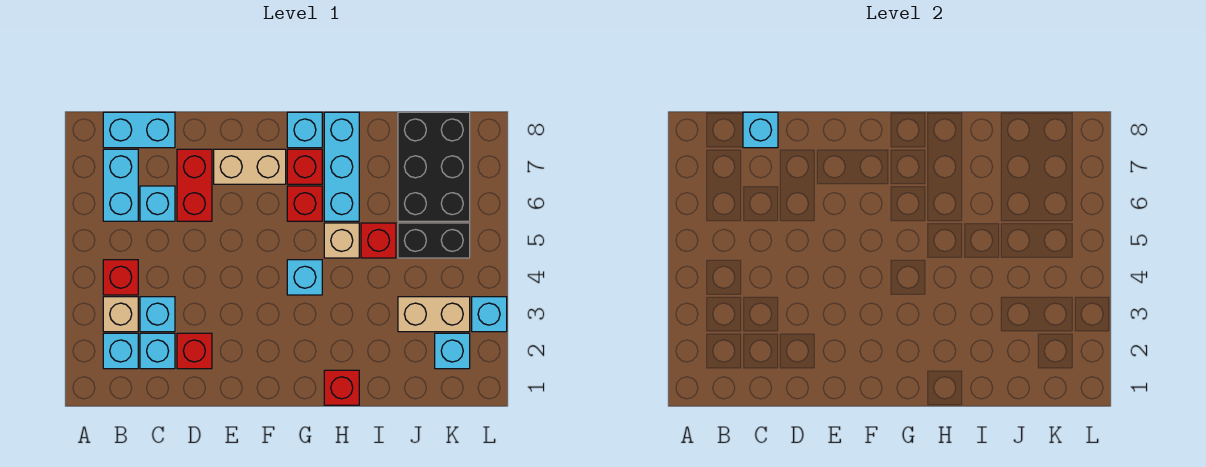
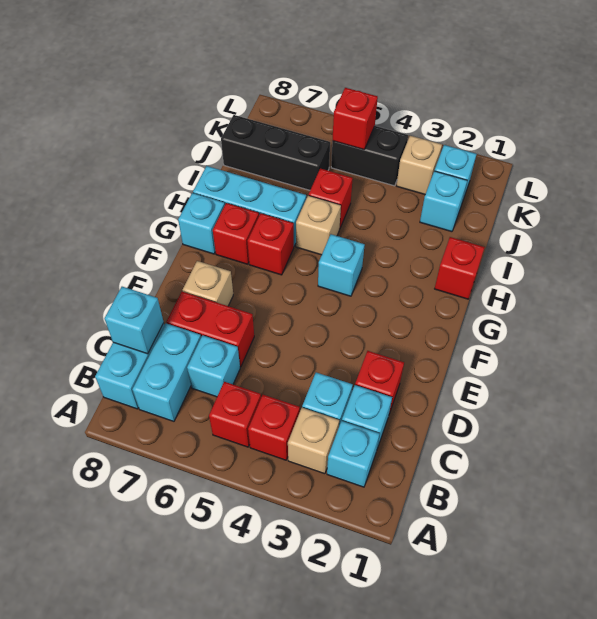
none -> red 1x1 brick [209,382,261,447]
cyan 1x2 brick [103,149,138,221] -> cyan 1x2 brick turned to [133,323,201,421]
tan 1x2 brick [214,149,286,184] -> tan 1x1 brick [182,261,233,306]
tan 1x2 brick [398,297,470,332] -> tan 1x1 brick [396,136,442,194]
black 1x2 brick [398,223,470,258] -> black 1x2 brick turned to [331,126,408,186]
black 2x3 brick [398,112,470,221] -> black 1x3 brick [221,115,330,190]
none -> red 1x1 brick [332,88,378,150]
cyan 1x1 brick [472,297,507,332] -> cyan 1x1 brick moved to [420,171,467,232]

